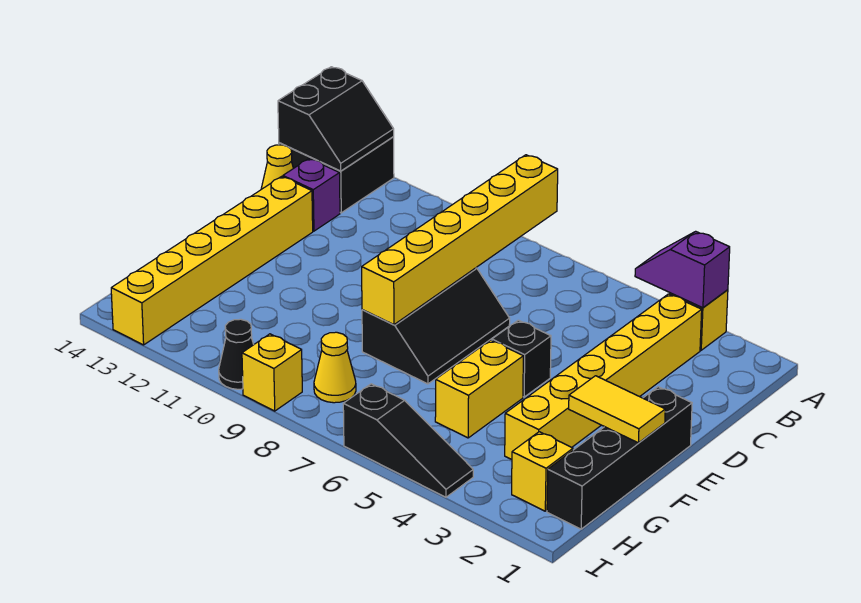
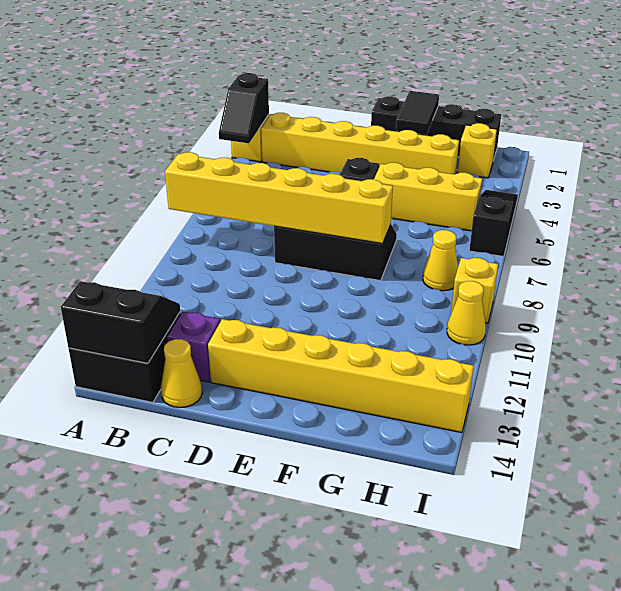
purple 1x2 slope [635,231,730,308] -> black 1x2 slope [219,73,269,143]
yellow 1x2 tile [569,376,665,443] -> black 1x2 tile [396,91,439,134]
yellow 1x2 brick [435,340,523,438] -> yellow 1x3 brick [374,163,482,231]
black 1x1 cone [219,319,254,389] -> yellow 1x1 cone [447,281,486,345]

